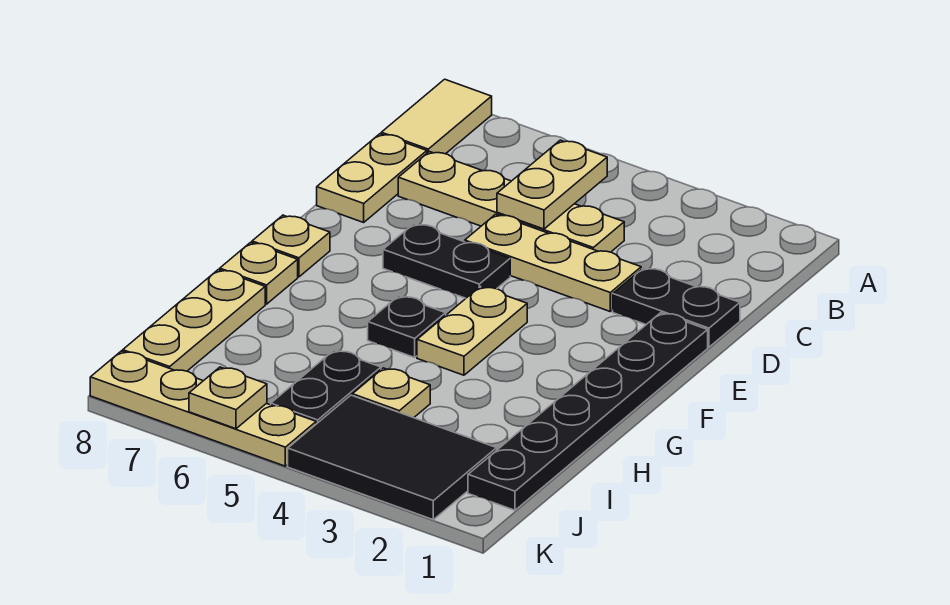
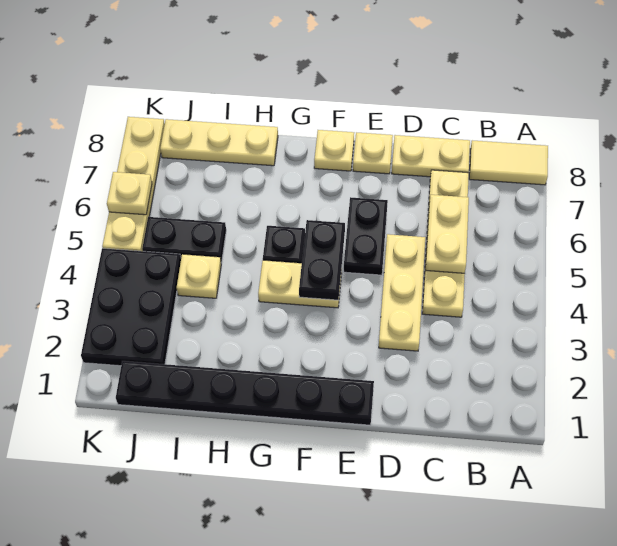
tan 1x2 plate [497,140,607,229] -> tan 1x2 plate turned to [426,195,469,273]
black 1x2 plate [613,268,740,347] -> black 1x2 plate moved to [299,220,345,300]
tan 1x1 plate [220,242,298,304] -> tan 1x1 plate moved to [353,132,393,174]
black 2x3 tile [288,395,497,520] -> black 2x3 plate [81,248,181,366]

